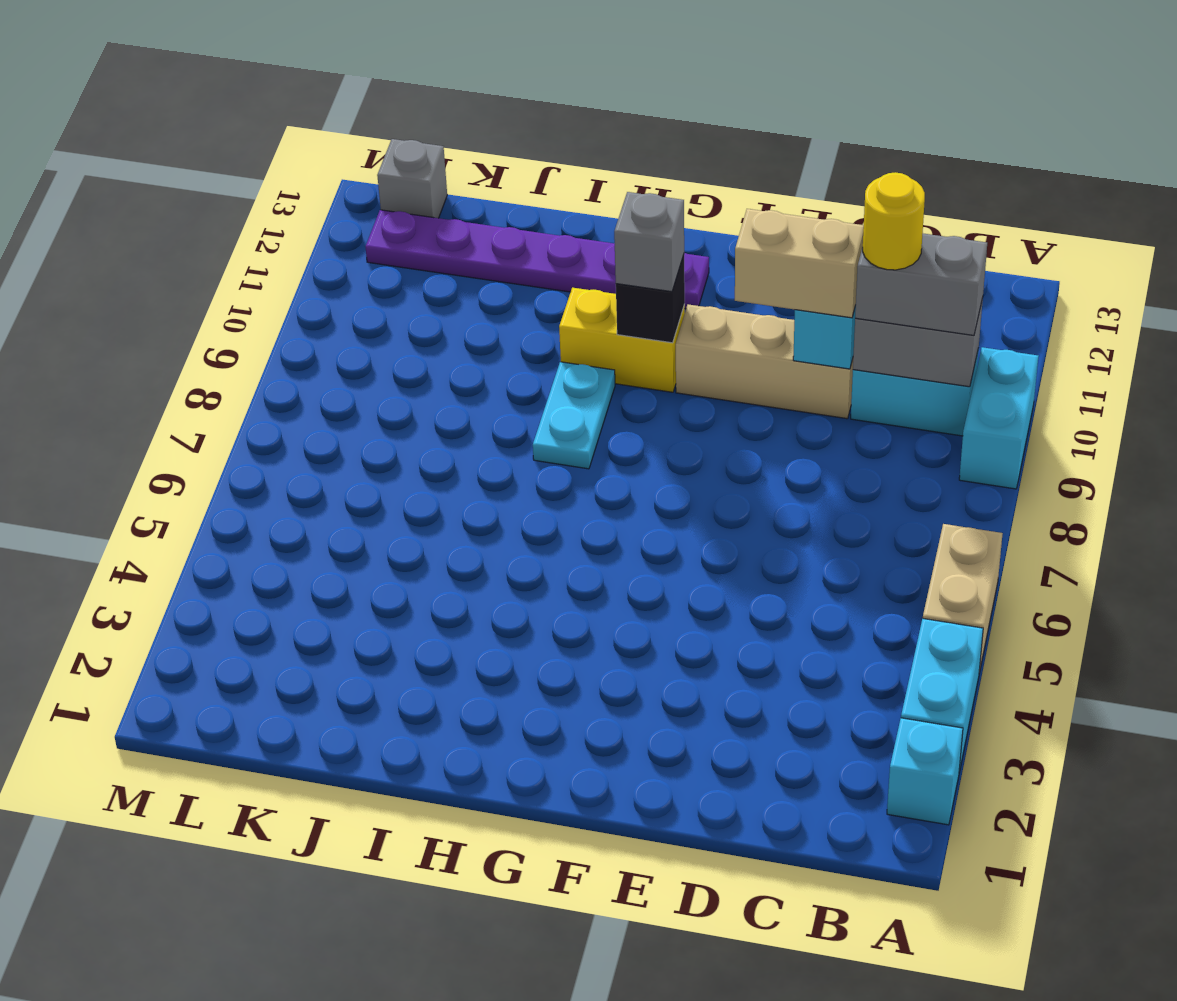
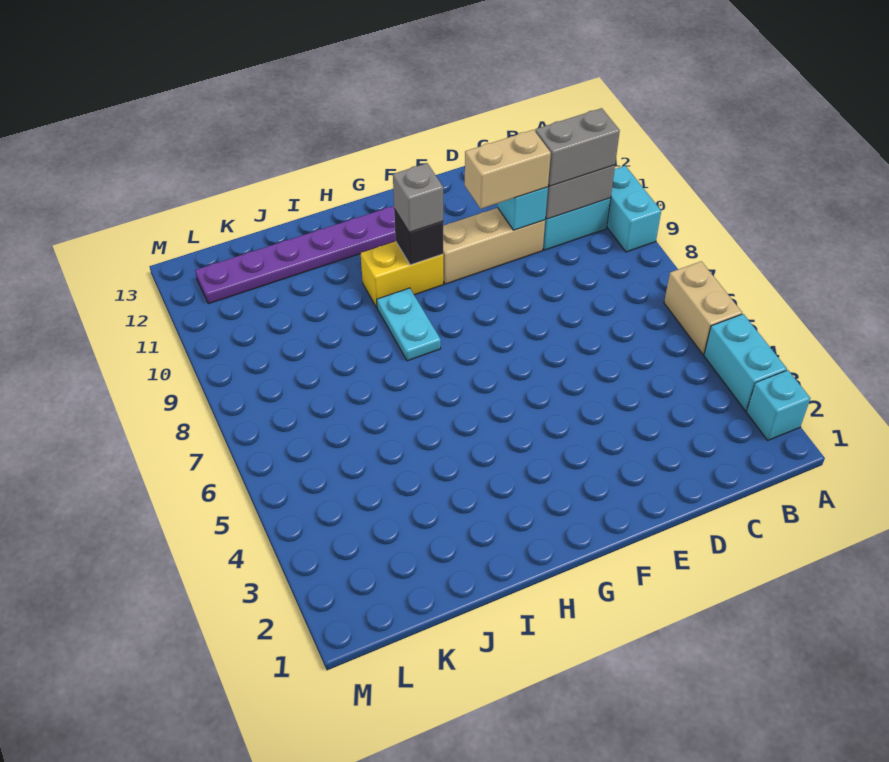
yellow 1x1 round brick [863,172,925,270] -> none
grey 1x1 brick [377,139,447,218] -> none

